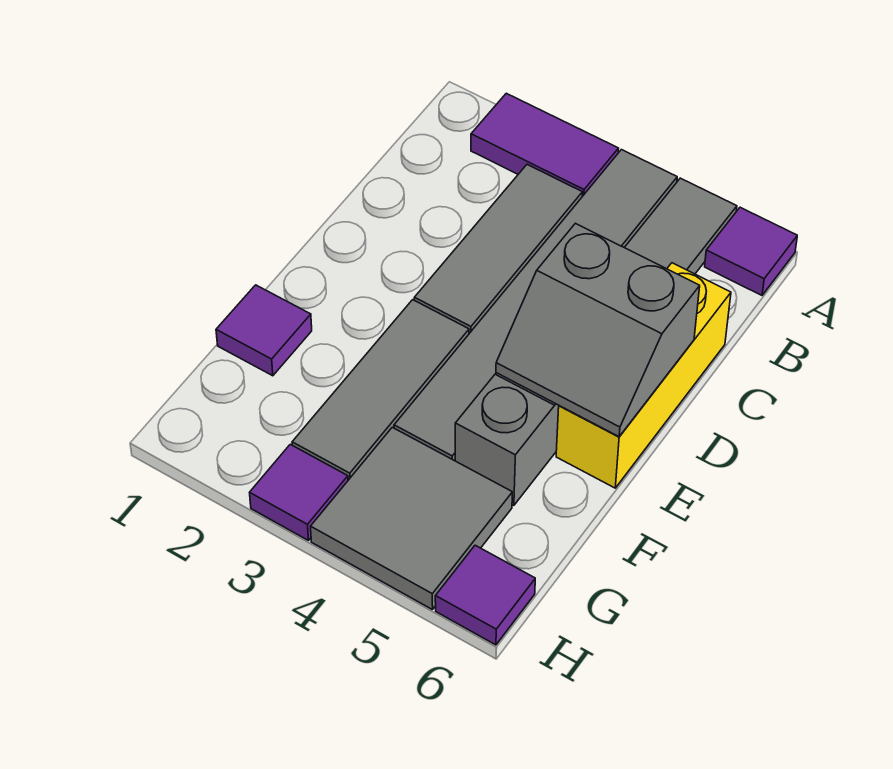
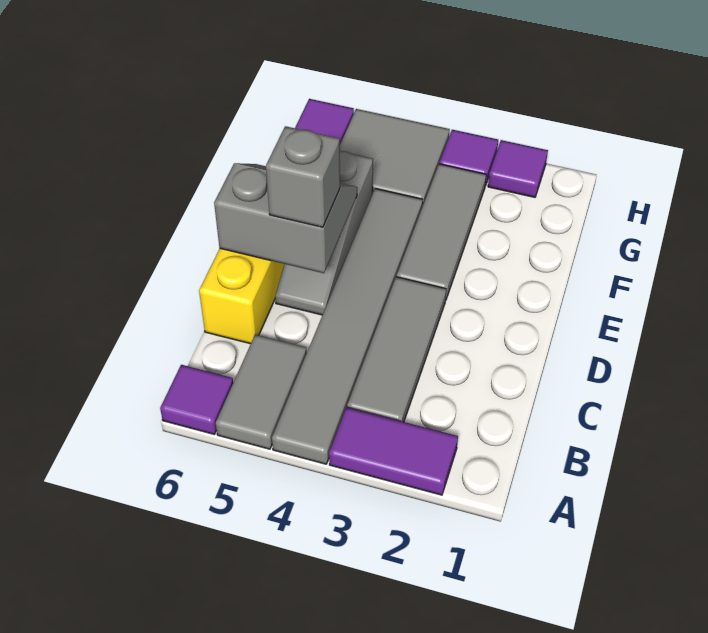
none -> grey 1x1 brick [266,126,340,227]
purple 1x1 tile [216,285,312,376] -> purple 1x1 tile moved to [488,140,548,197]

